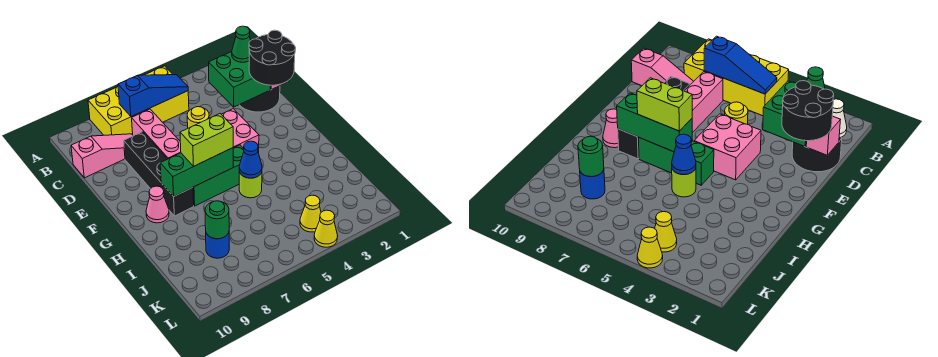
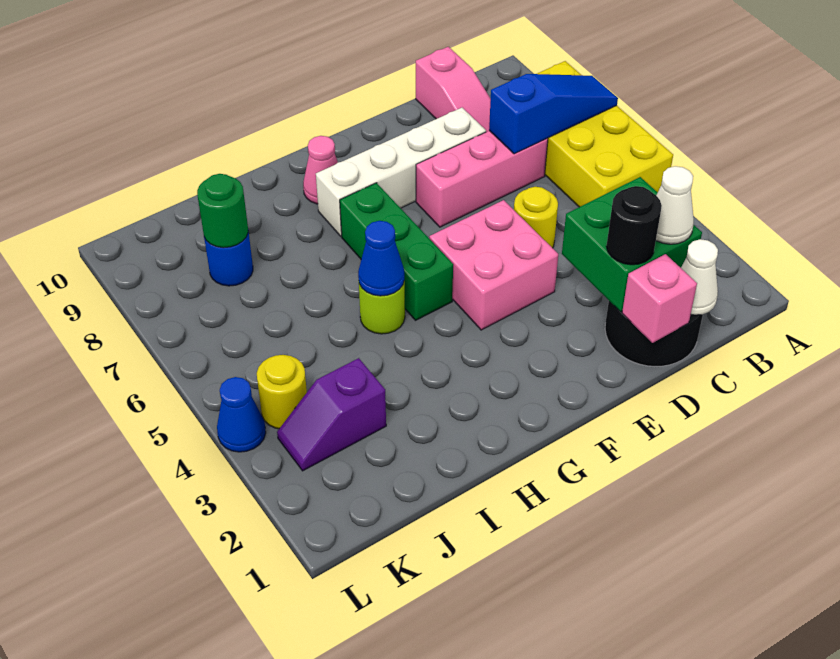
blue 1x3 slope [118,75,188,117] -> blue 1x3 slope turned to [489,74,618,154]
green 1x1 cone [232,26,251,62] -> white 1x1 cone [656,166,694,244]
black 2x2 round brick [249,30,296,85] -> black 1x1 round brick [606,186,662,265]
black 1x4 brick [124,132,194,216] -> white 1x4 brick [316,108,486,236]
green 1x3 brick [160,148,233,196] -> none
lime 1x2 brick [180,114,233,166] -> none
none -> purple 1x2 slope [277,358,386,471]
yellow 1x1 cone [300,195,321,232] -> yellow 1x1 round brick [257,355,307,429]
yellow 1x1 cone [314,210,338,247] -> blue 1x1 cone [217,377,266,452]

